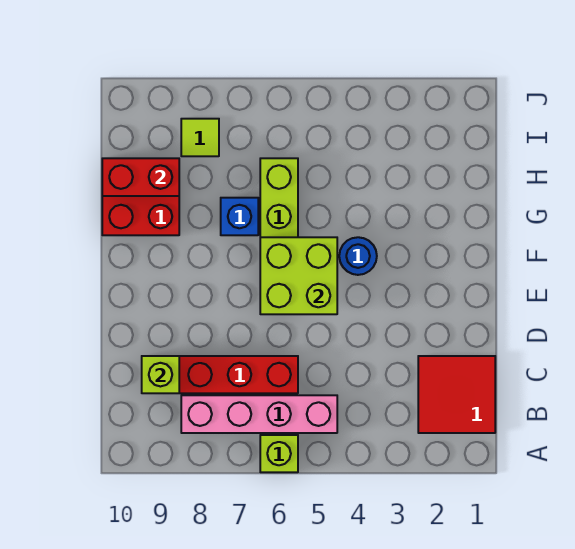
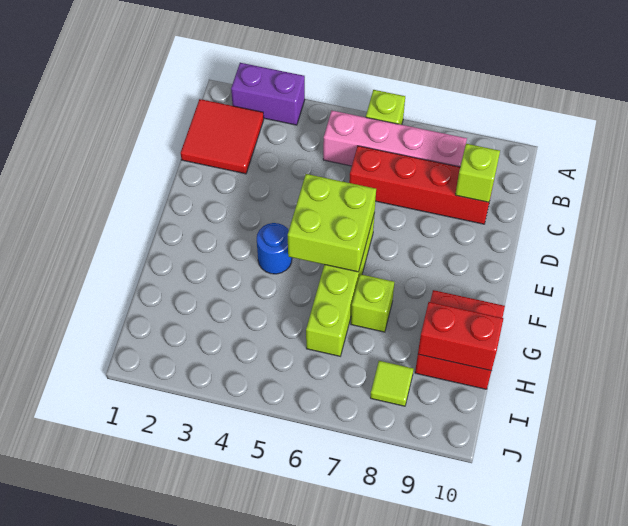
none -> purple 1x2 brick [231,63,305,125]
blue 1x1 brick [221,198,258,235] -> lime 1x1 brick [351,274,394,332]

